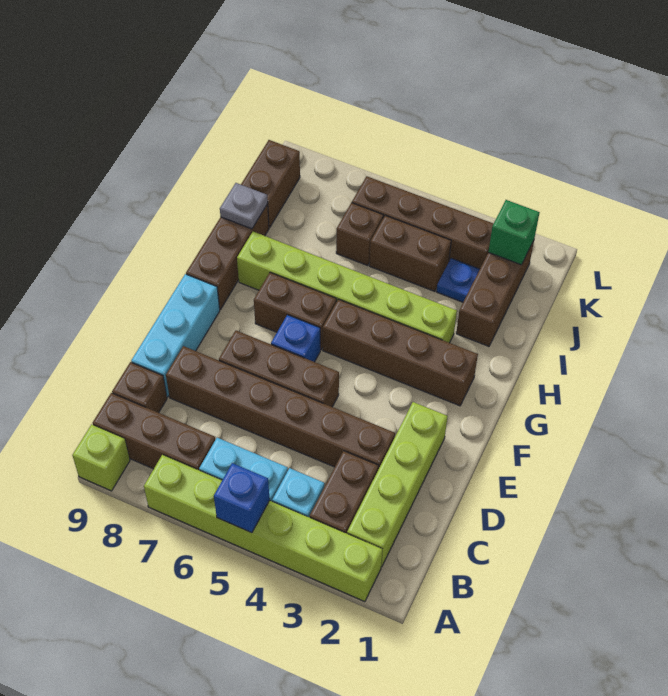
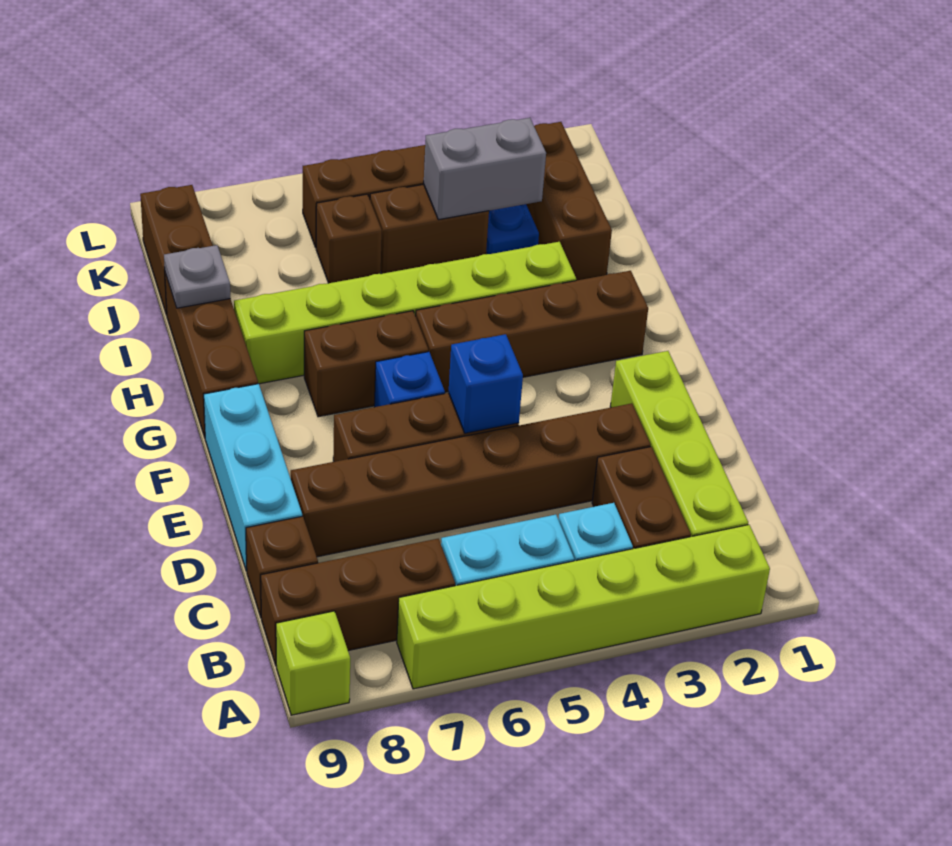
blue 1x1 brick [214,463,270,533] -> blue 1x1 brick moved to [448,334,523,433]
none -> grey 1x2 brick [424,118,546,220]
green 1x1 brick [488,200,540,265] -> none

